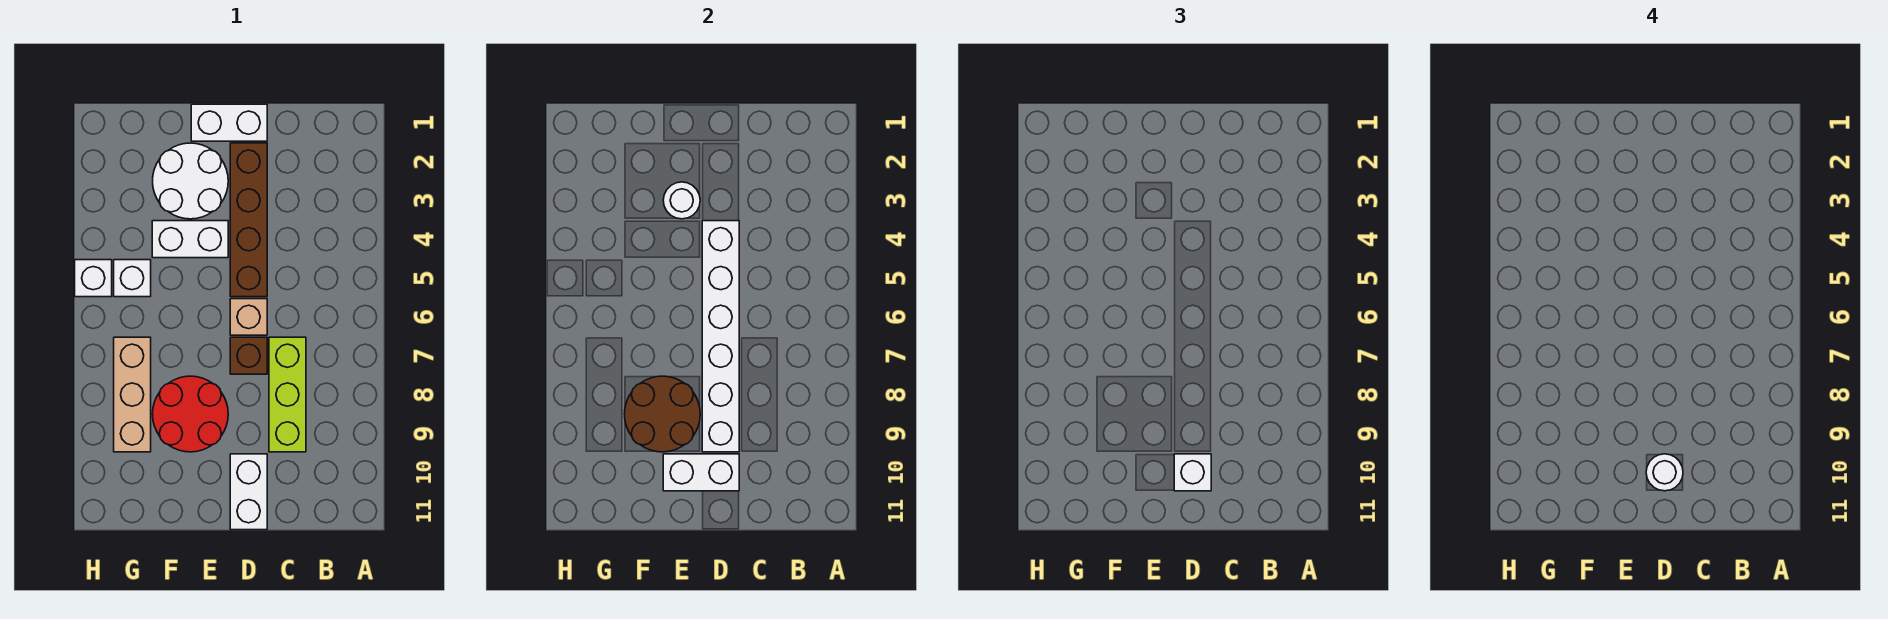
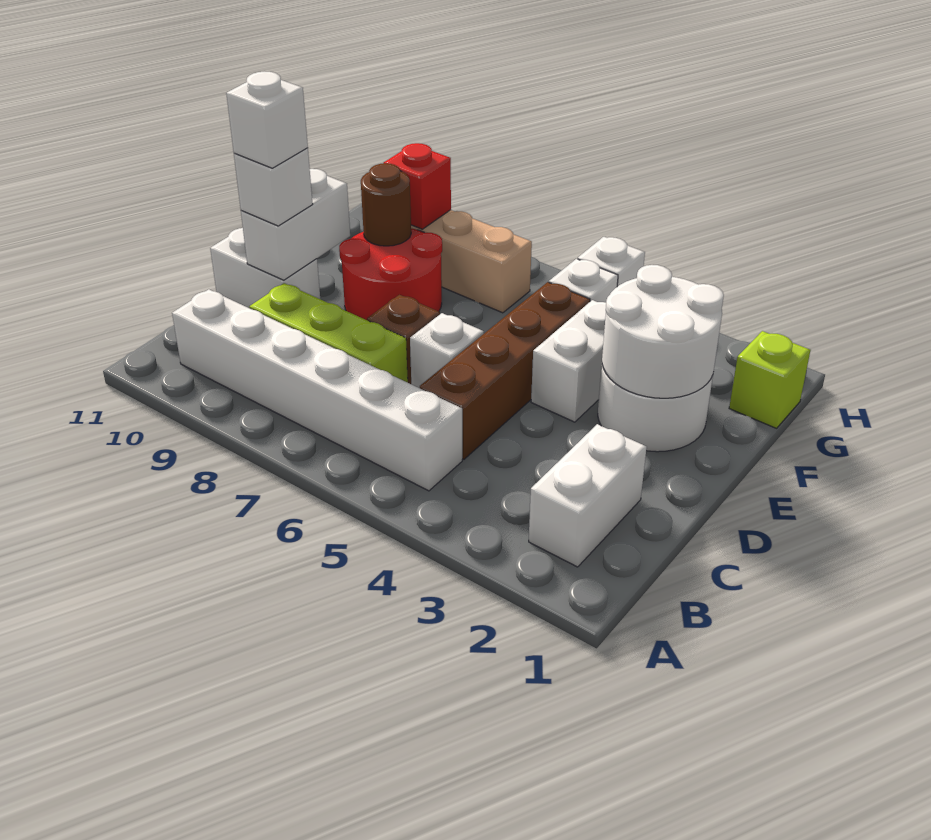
white 1x2 brick [191,104,267,141] -> white 1x2 brick moved to [529,424,647,567]
brown 1x4 brick [230,143,267,297] -> brown 1x4 brick turned to [420,282,590,459]
white 1x6 brick [702,221,739,452] -> white 1x6 brick moved to [172,289,462,491]
tan 1x1 brick [230,299,267,335] -> white 1x1 brick [410,313,484,388]
white 1x1 round brick [1646,454,1683,491] -> white 1x1 brick [226,72,308,168]
white 1x1 round brick [663,182,700,219] -> white 2x2 round brick [602,265,724,398]
brown 2x2 round brick [625,376,700,452] -> brown 1x1 round brick [361,163,411,246]
none -> lime 1x1 brick [729,331,811,428]
none -> red 1x1 brick [384,143,451,229]

